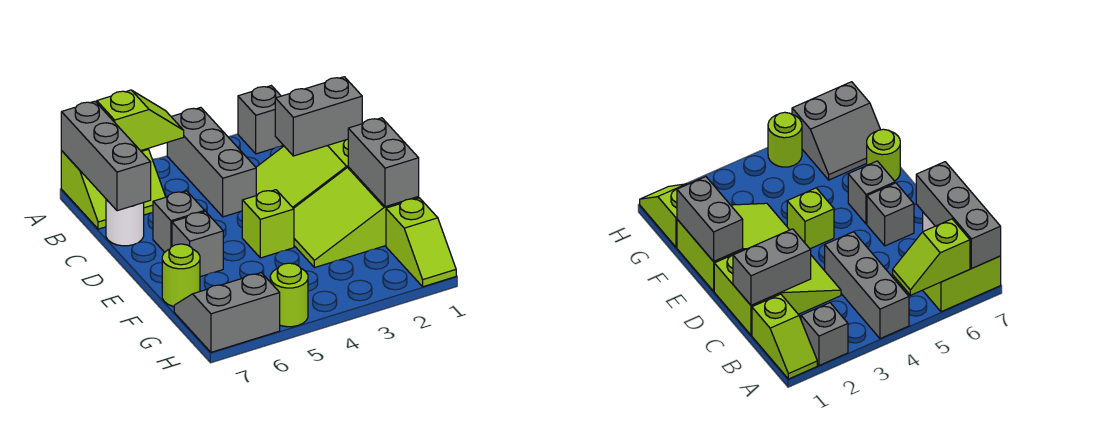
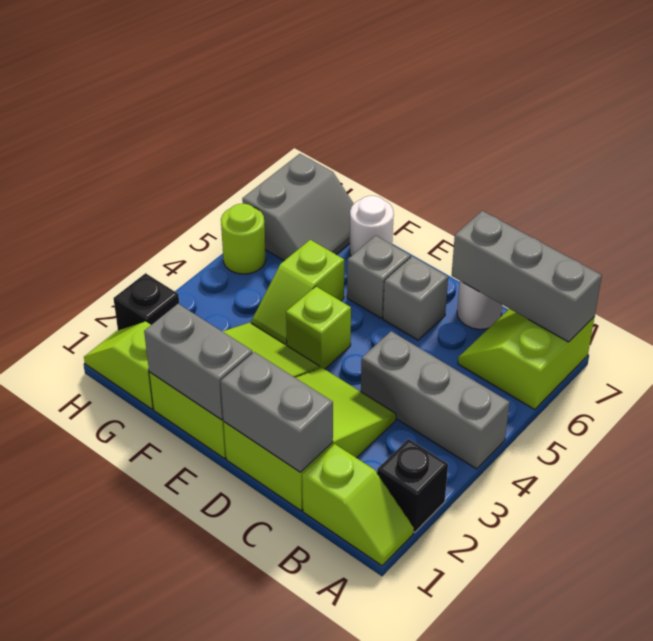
grey 1x1 brick [238,86,283,154] -> black 1x1 brick [377,439,448,532]
lime 1x2 slope [97,90,184,151] -> lime 1x2 slope moved to [251,240,344,345]
grey 1x2 brick [275,77,362,156] -> grey 1x2 brick turned to [221,352,333,472]
lime 1x1 round brick [162,244,200,307] -> white 1x1 round brick [350,196,394,256]
none -> black 1x1 brick [113,273,179,330]

